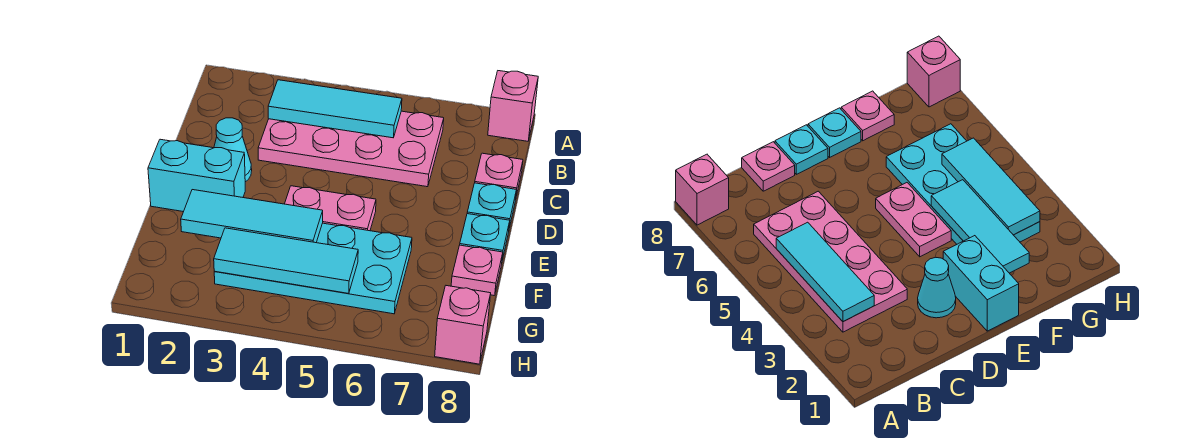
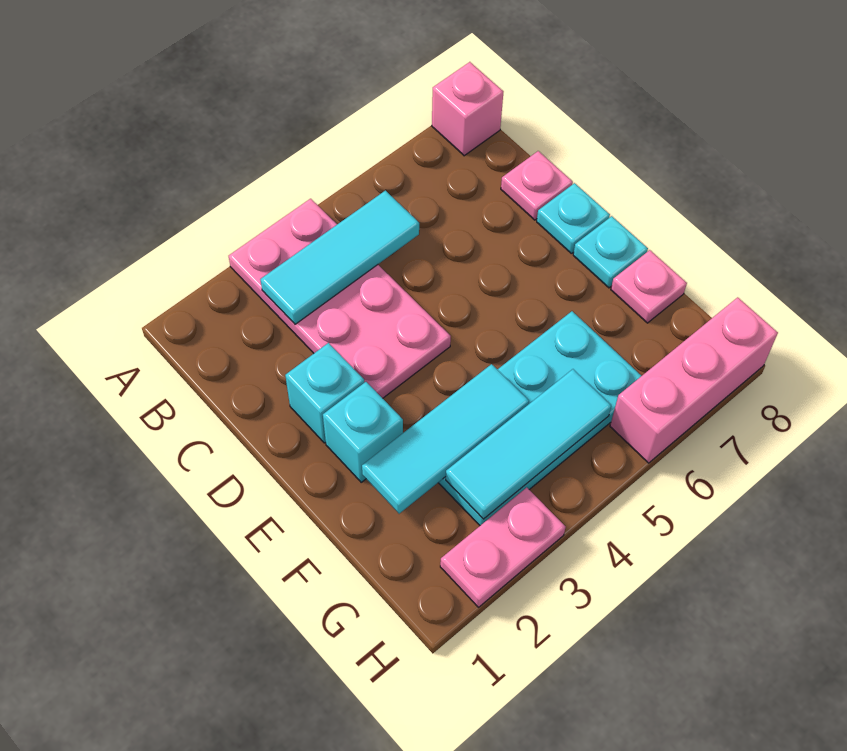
pink 2x4 plate [258,111,444,187] -> pink 2x4 plate turned to [229,199,451,398]
cyan 1x1 cone [214,118,252,182] -> cyan 1x1 brick [285,343,364,443]
cyan 1x2 brick [148,139,245,212] -> cyan 1x1 brick [323,382,403,482]
pink 1x2 plate [285,186,376,231] -> pink 1x2 plate moved to [440,488,566,607]
pink 1x1 brick [435,286,491,364] -> pink 1x3 brick [610,297,778,463]

